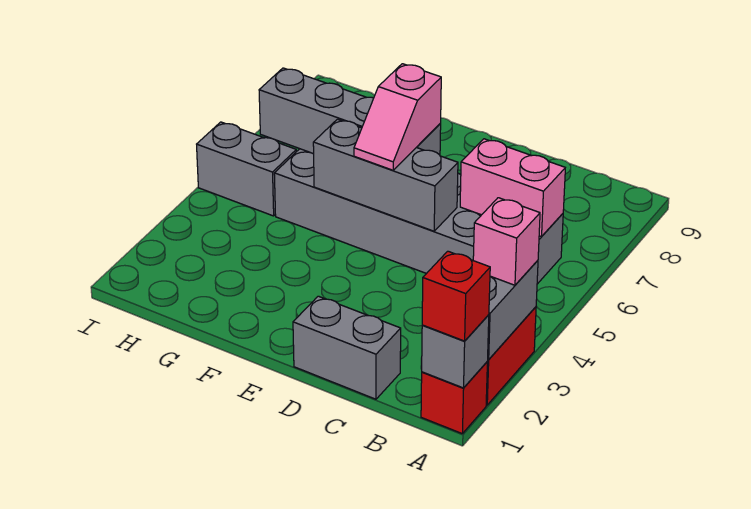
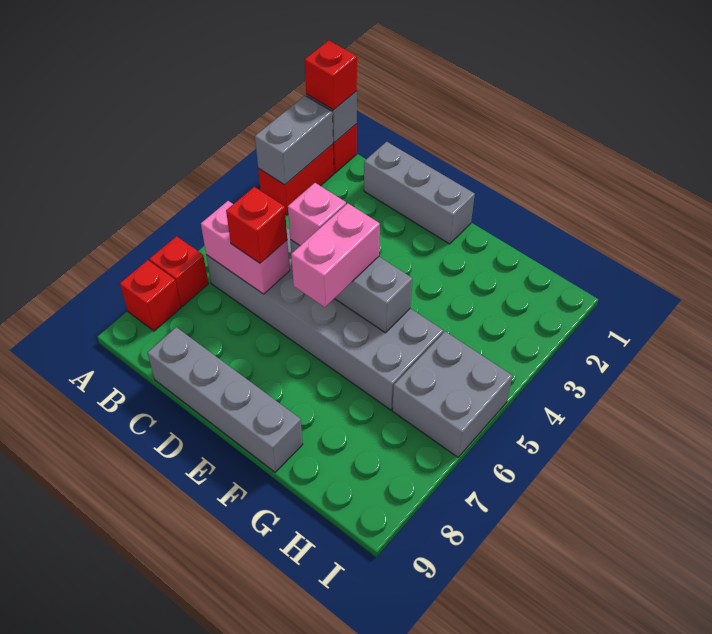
pink 1x1 brick [473,198,540,285] -> pink 1x1 brick moved to [288,183,346,246]
none -> red 1x1 brick [149,236,209,306]
none -> red 1x1 brick [120,260,181,331]
grey 1x2 brick [293,296,401,399] -> grey 1x3 brick [364,142,475,244]
none -> red 1x1 brick [226,187,287,263]
pink 1x2 slope [354,64,441,170] -> pink 1x2 brick [291,203,380,307]
grey 1x4 brick [259,68,441,155] -> grey 1x4 brick moved to [147,327,303,472]
grey 1x2 brick [197,122,296,216] -> grey 2x2 brick [392,331,512,457]

